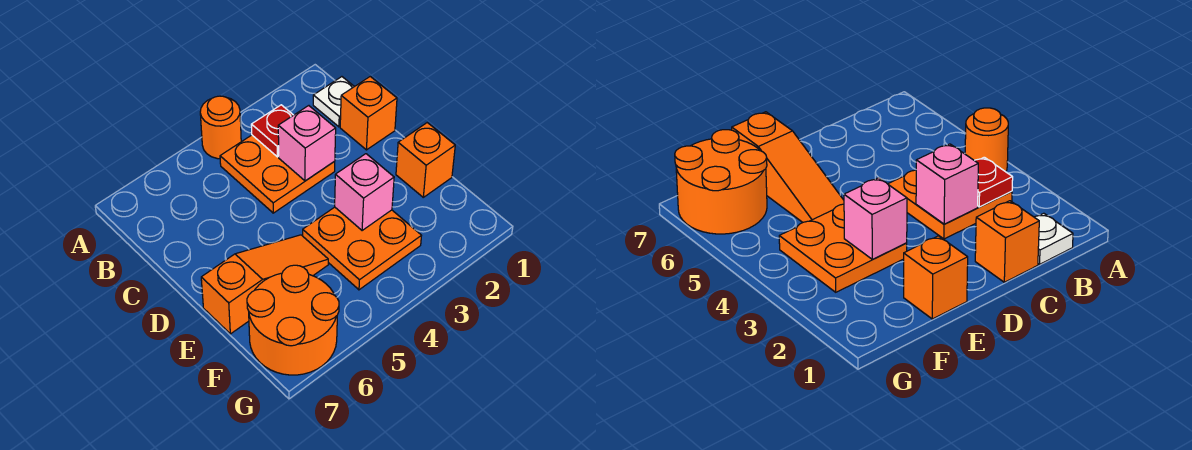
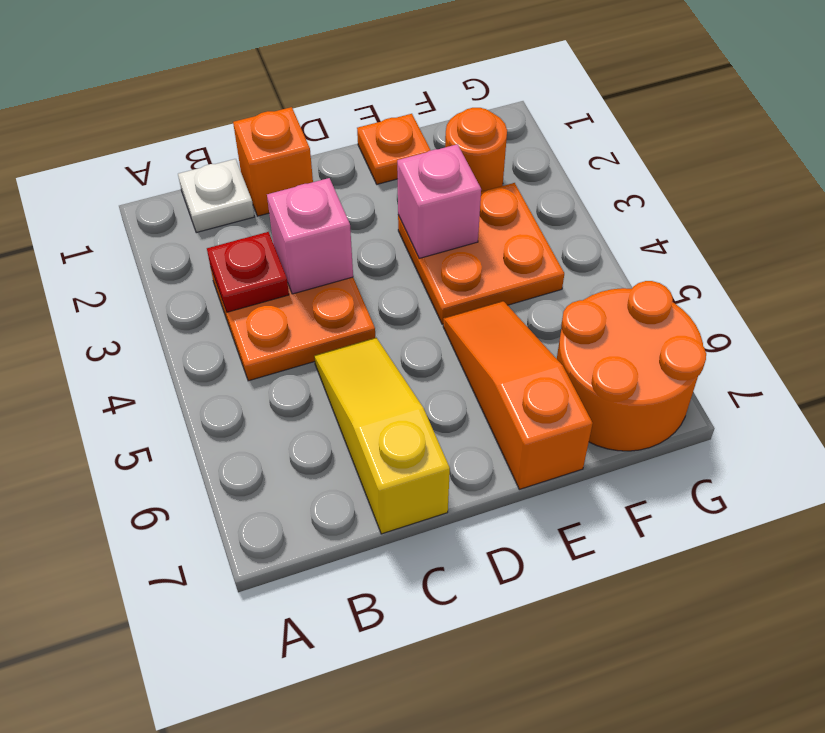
orange 1x1 round brick [200,96,241,159] -> orange 1x1 round brick moved to [445,108,507,192]
none -> yellow 1x3 slope [314,338,450,534]
orange 1x1 brick [396,123,455,197] -> orange 1x1 plate [357,114,431,184]

